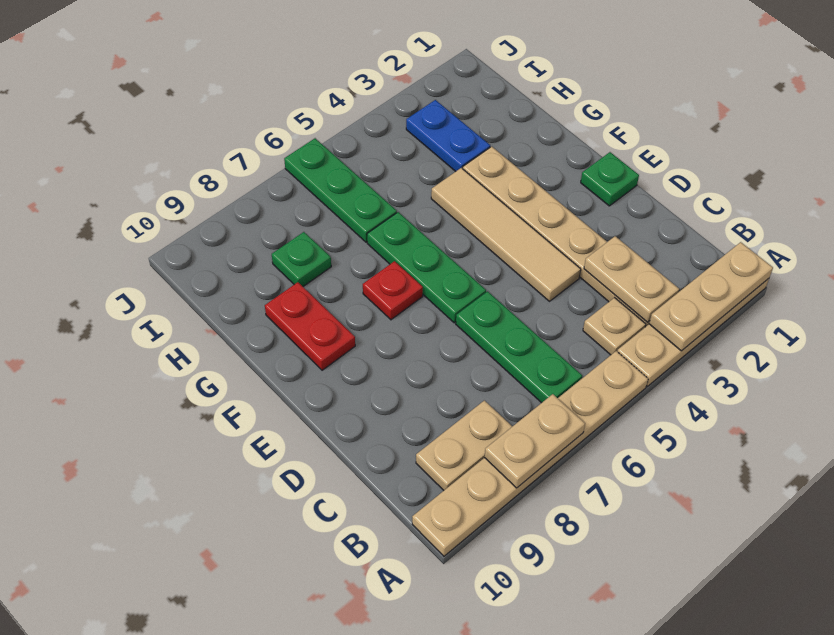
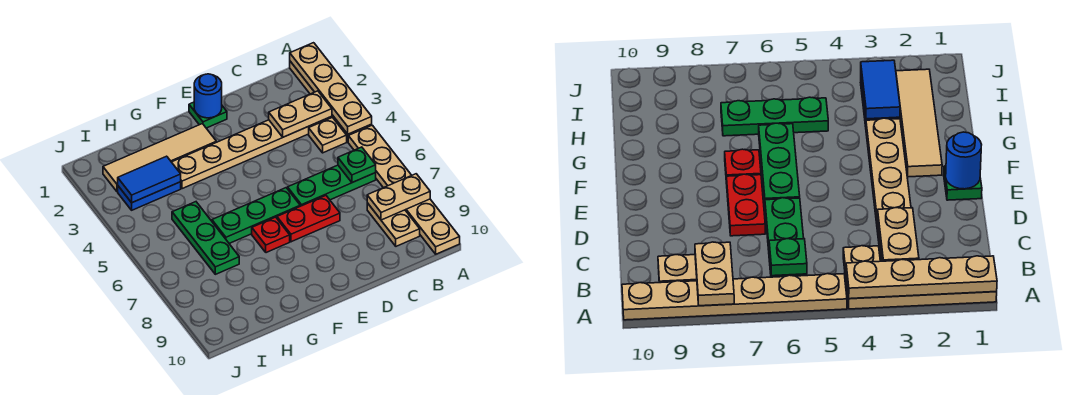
tan 1x3 plate [649,242,773,351] -> tan 1x4 plate [290,43,372,134]
tan 1x2 plate [484,394,585,488] -> tan 1x2 plate turned to [367,174,430,220]
tan 1x4 tile [431,168,581,301] -> tan 1x4 tile moved to [103,124,216,192]
none -> blue 1x1 round brick [194,74,222,118]
red 1x2 plate [265,282,355,370] -> red 1x2 plate moved to [277,196,340,242]
none -> blue 1x2 tile [118,156,181,203]
green 1x3 plate [284,138,397,242] -> green 1x3 plate turned to [172,202,239,274]
green 1x1 plate [272,232,331,286] -> green 1x1 plate moved to [338,147,376,183]

